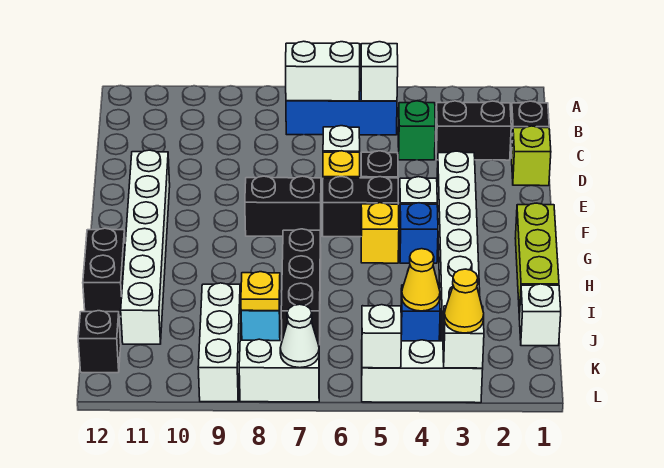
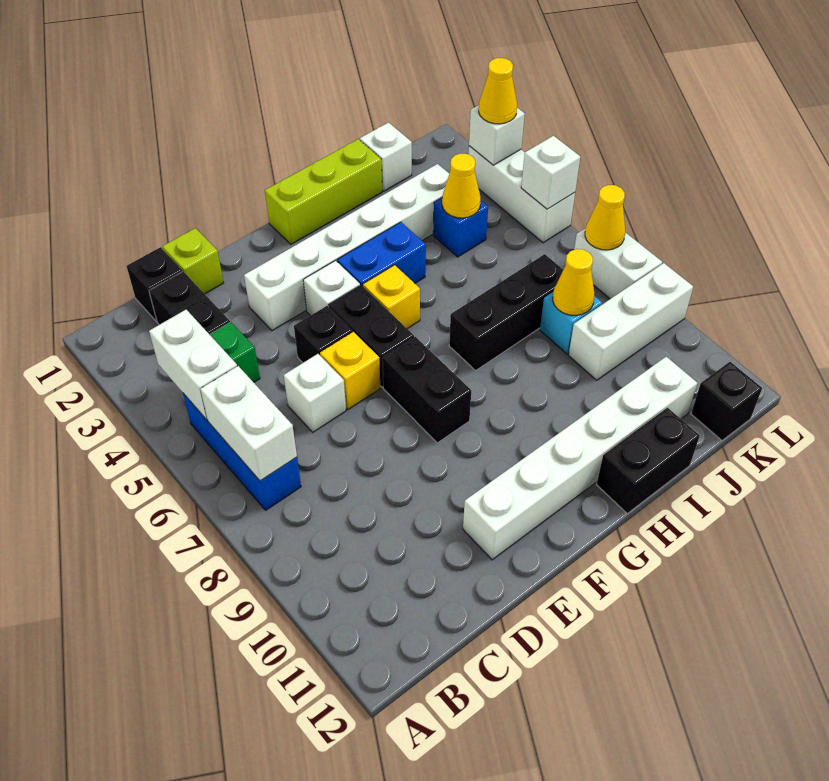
white 1x1 brick [361,42,398,101] -> white 1x2 brick [149,310,237,420]
blue 1x1 brick [400,203,438,263] -> blue 1x2 brick [337,222,426,286]
yellow 1x1 plate [241,272,280,311] -> yellow 1x1 cone [553,249,594,316]
white 1x1 cone [280,304,319,368] -> yellow 1x1 cone [585,185,625,250]

